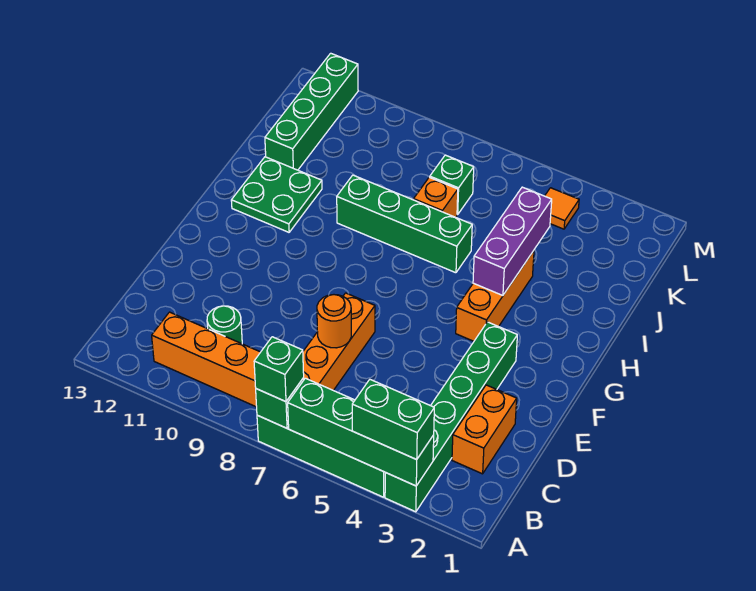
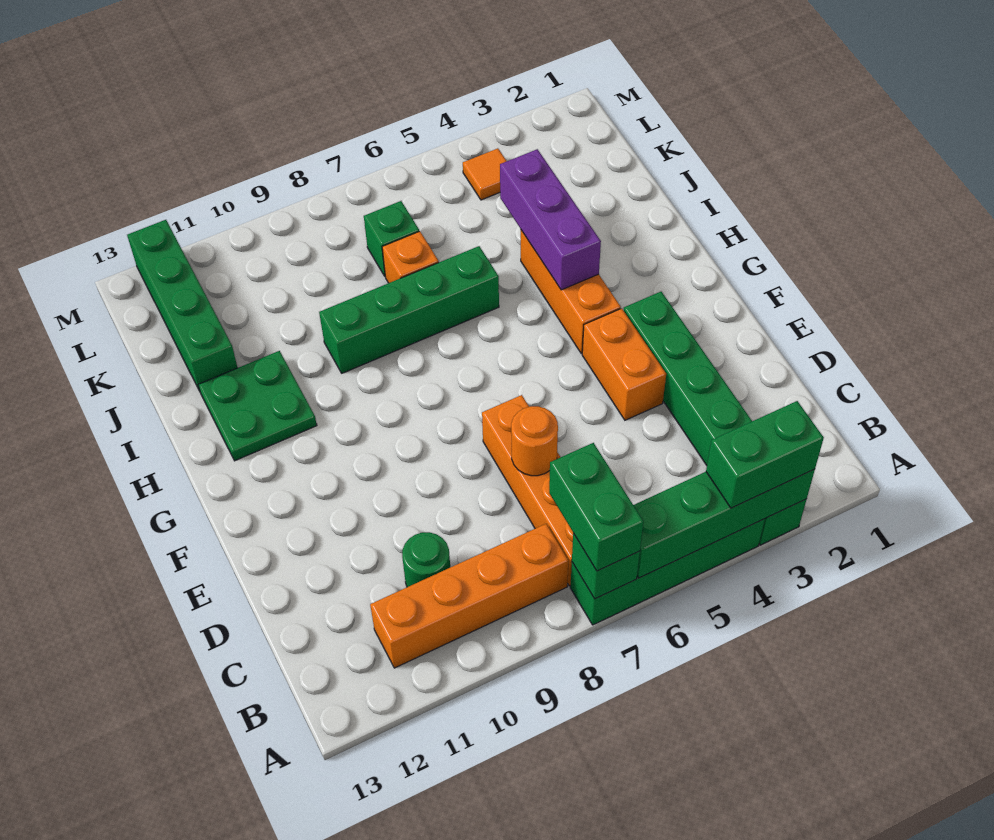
green 1x1 brick [254,337,304,402] -> green 1x2 brick [549,443,643,571]
orange 1x2 brick [452,385,517,474] -> orange 1x2 brick moved to [582,308,666,420]

